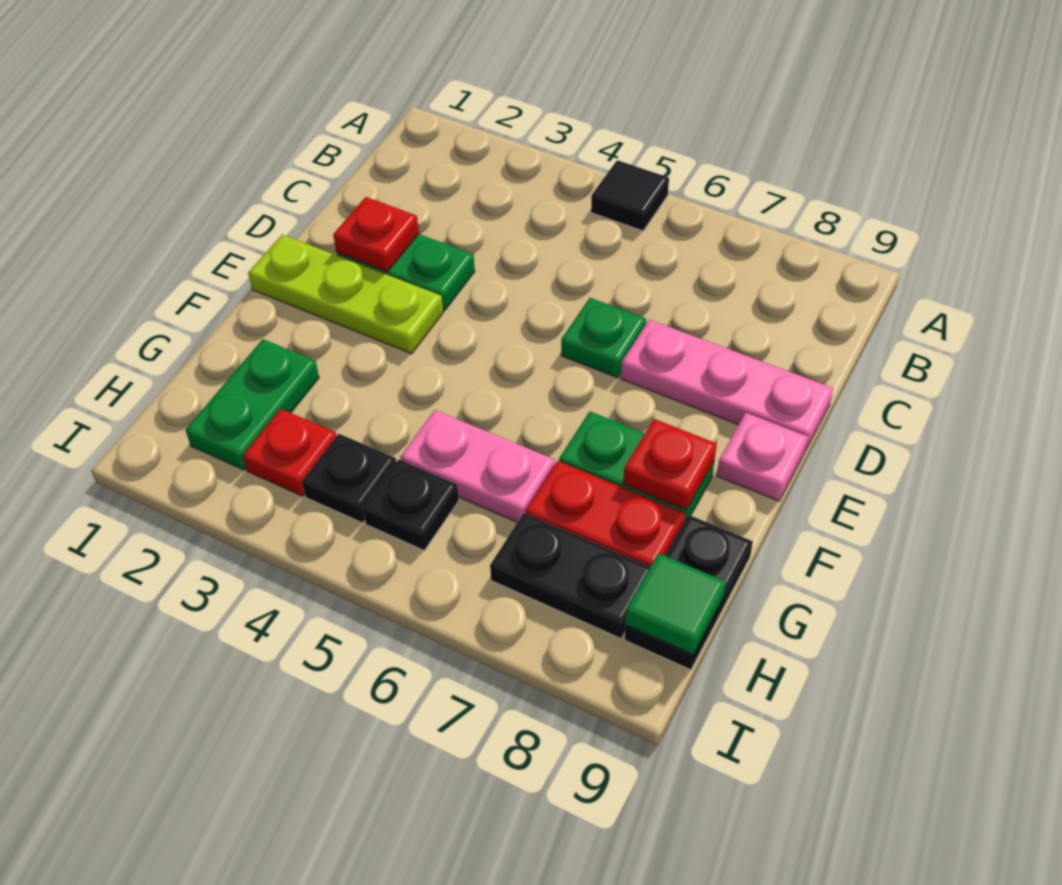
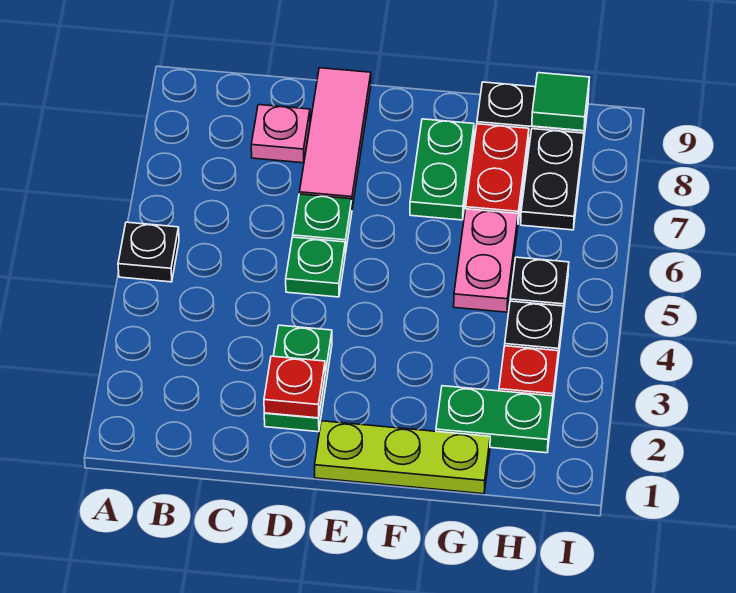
black 1x1 tile [591,160,669,231] -> black 1x1 plate [118,222,179,282]
none -> green 1x1 plate [286,237,345,297]
pink 1x3 plate [621,320,833,451] -> pink 1x3 tile [299,68,371,208]
lime 1x3 plate [248,234,443,354] -> lime 1x3 plate turned to [315,421,490,494]
pink 1x1 plate [717,413,808,501] -> pink 1x1 plate moved to [251,105,310,163]
red 1x1 plate [623,419,717,510] -> none

